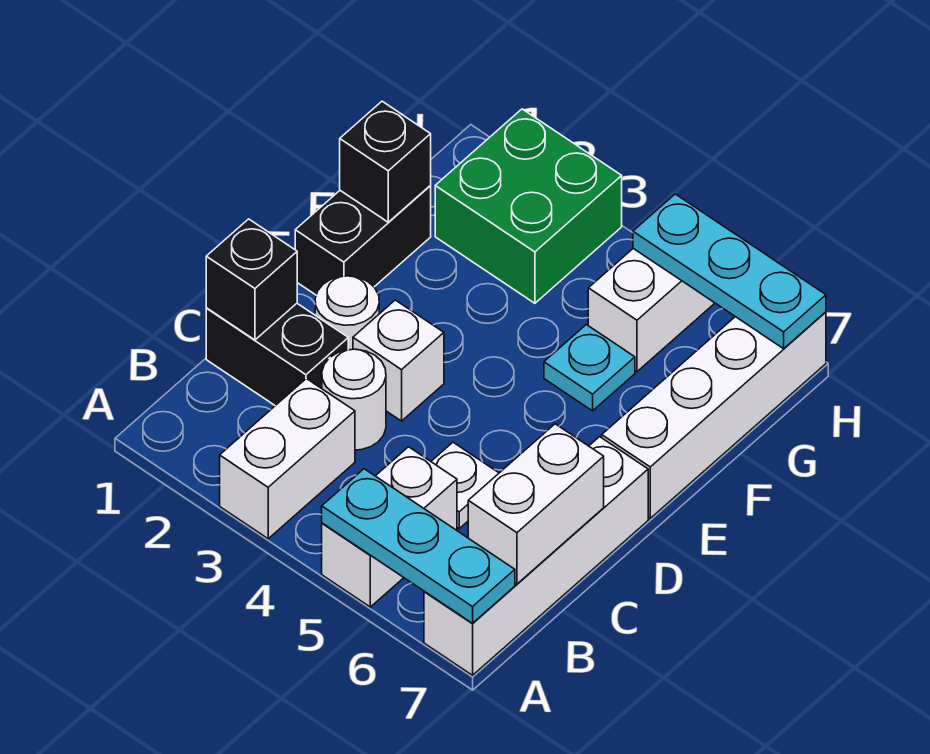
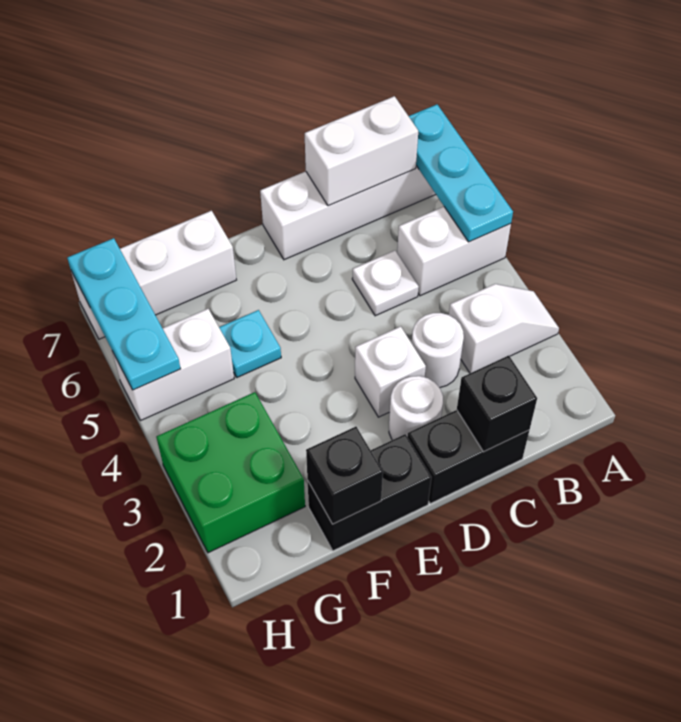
white 1x2 brick [220,379,355,539] -> white 1x2 slope [449,284,559,373]
black 1x2 brick [206,304,348,406] -> black 1x2 brick turned to [407,410,529,504]
white 1x4 brick [602,312,826,518] -> white 1x3 brick [71,211,236,339]

